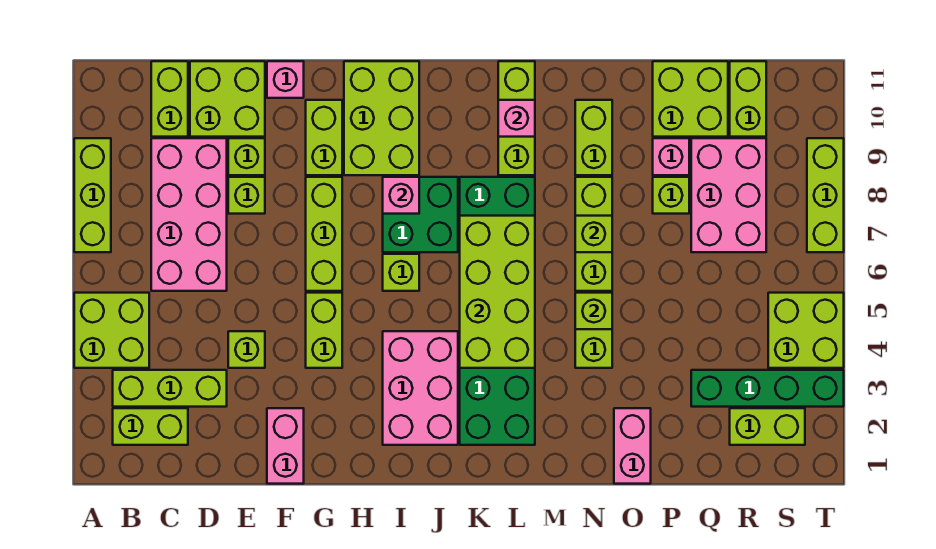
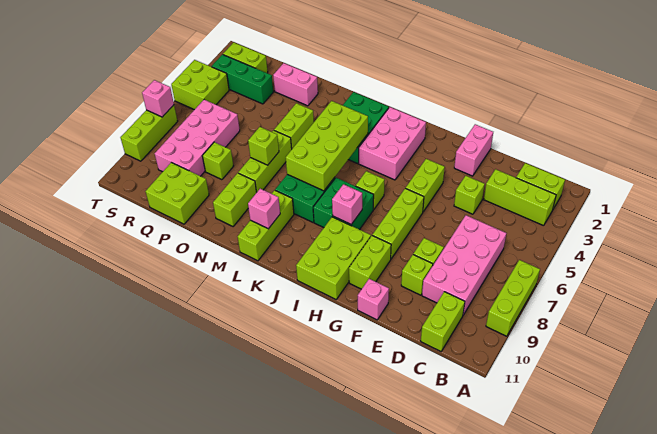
lime 2x2 brick [74,293,149,368] -> none
lime 2x2 brick [190,61,265,137] -> none
lime 1x1 brick [575,293,612,329] -> none
pink 1x2 brick [614,408,651,484] -> pink 1x2 brick turned to [273,63,318,106]
pink 1x1 brick [653,138,689,175] -> pink 1x1 brick moved to [142,80,174,117]
green 1x4 brick [691,370,844,407] -> green 1x3 brick [212,55,273,104]
pink 2x3 brick [691,138,766,252] -> pink 2x4 brick [155,100,240,176]
lime 1x2 brick [730,61,766,137] -> none

